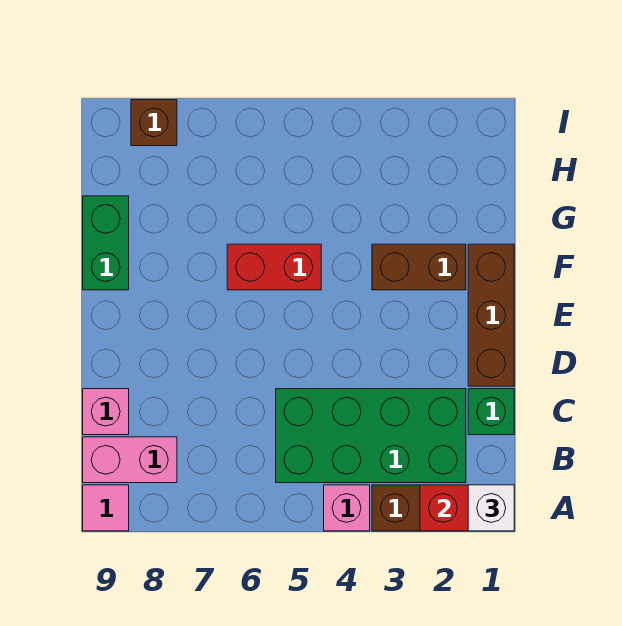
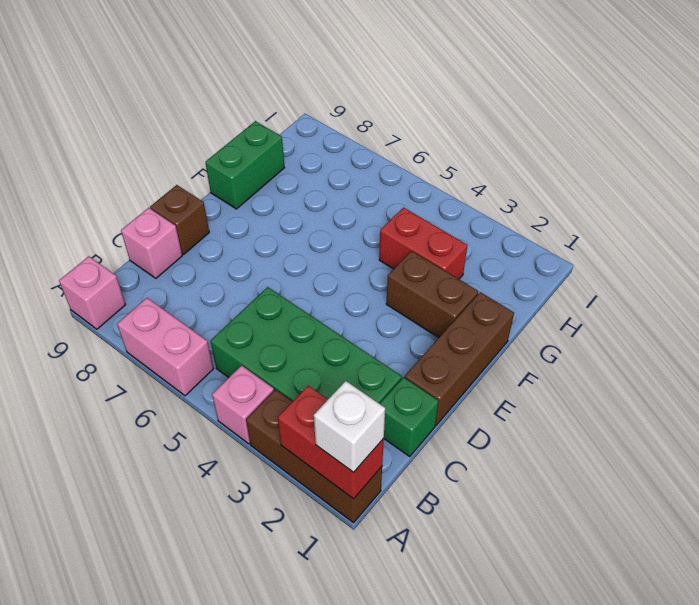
pink 1x1 tile [83,485,129,531] -> pink 1x1 brick [59,256,125,329]
pink 1x2 brick [83,437,177,483] -> pink 1x2 brick moved to [117,298,213,396]
red 1x2 brick [227,244,321,290] -> red 1x2 brick moved to [379,208,468,279]
brown 1x1 brick [131,100,177,146] -> brown 1x1 brick moved to [150,185,209,254]

